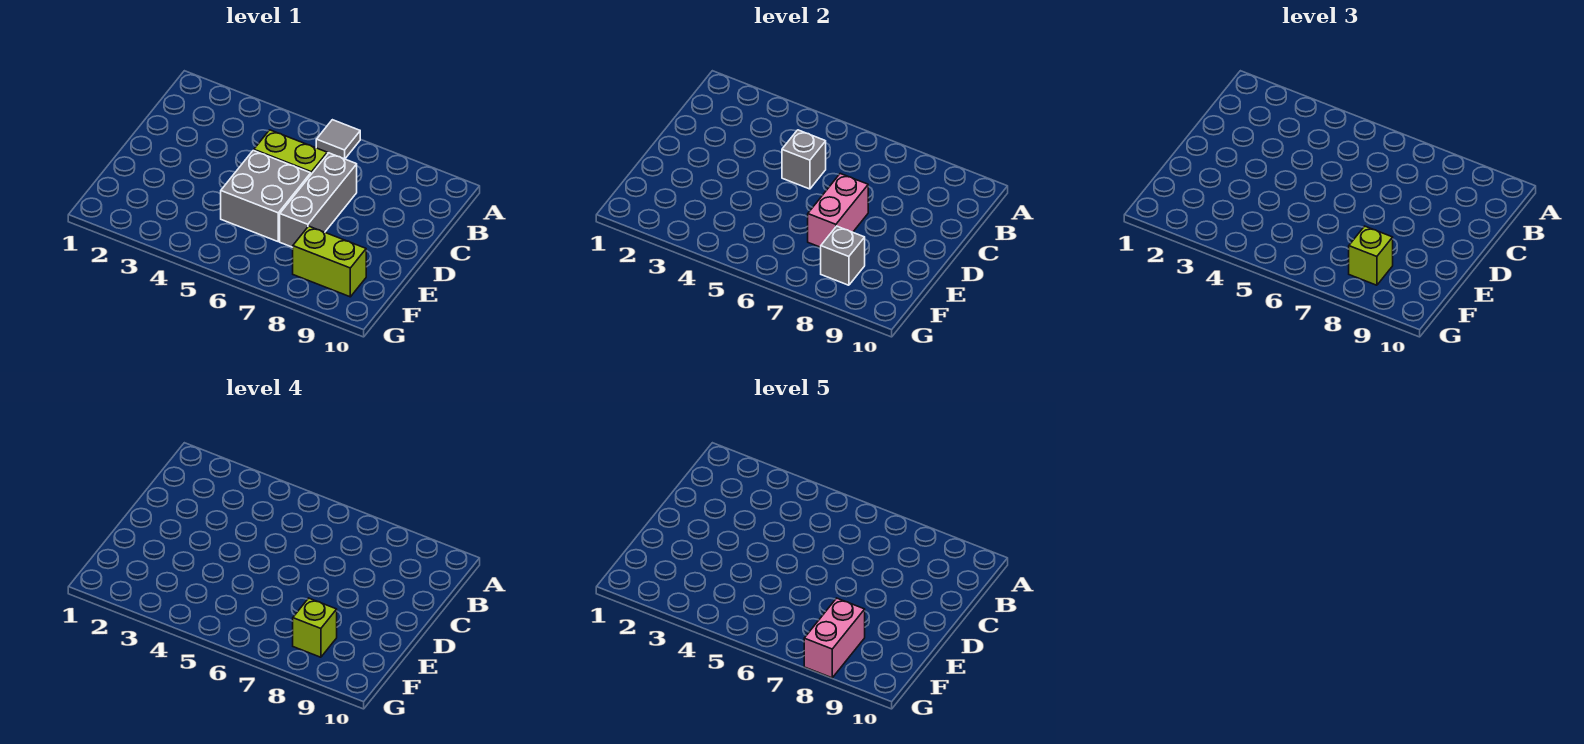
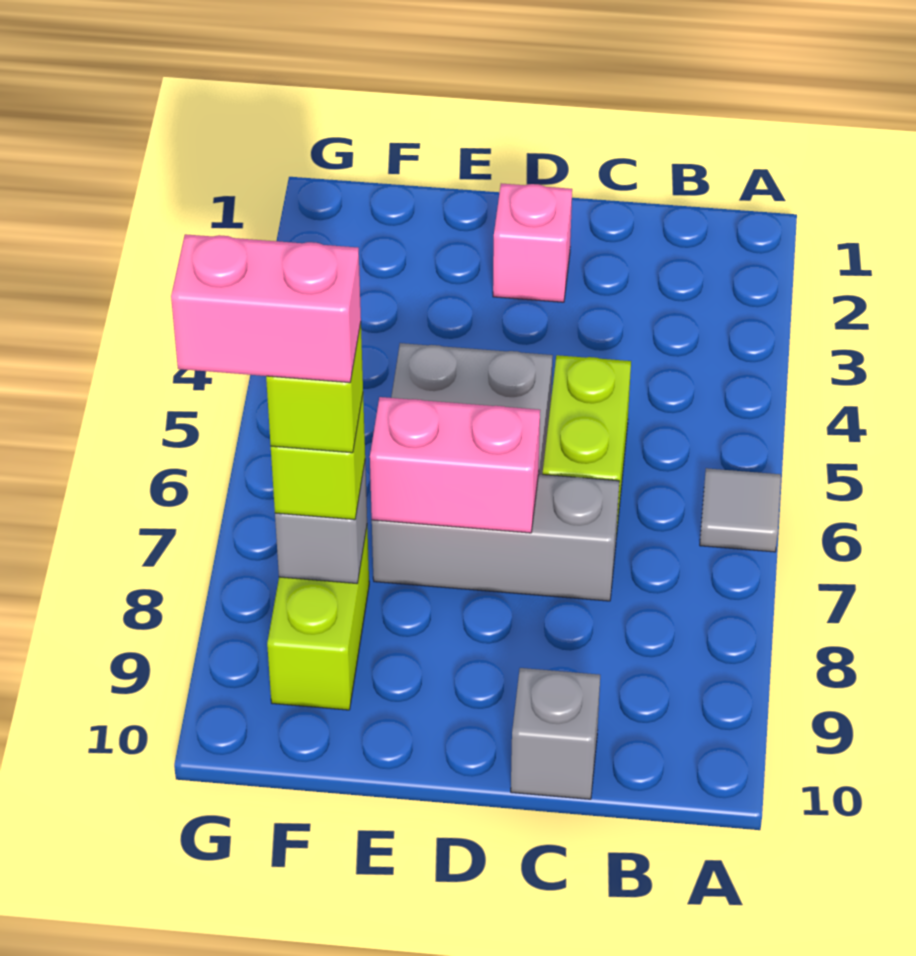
grey 1x1 brick [782,130,826,189] -> grey 1x1 brick moved to [511,668,600,799]
none -> pink 1x1 brick [493,184,572,302]

